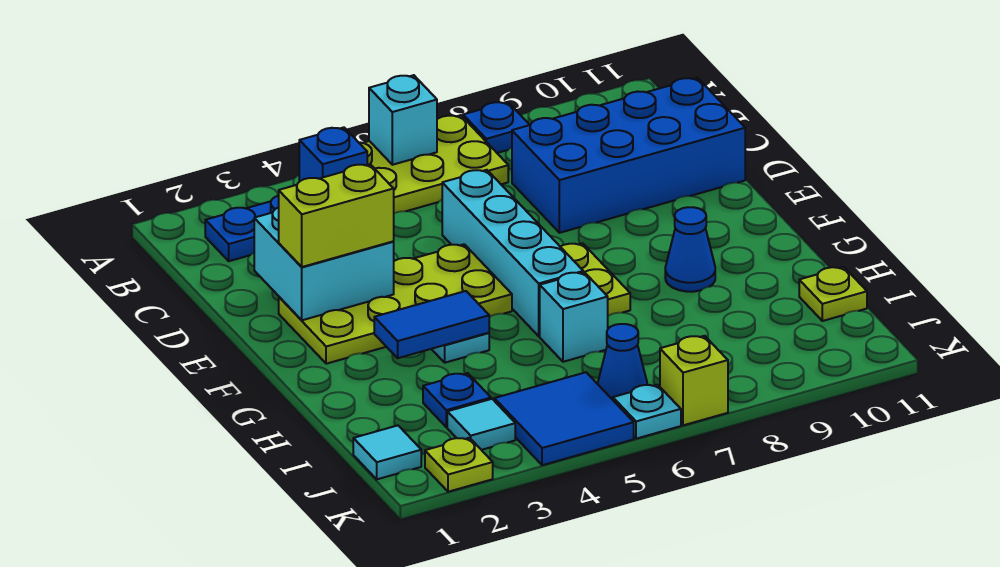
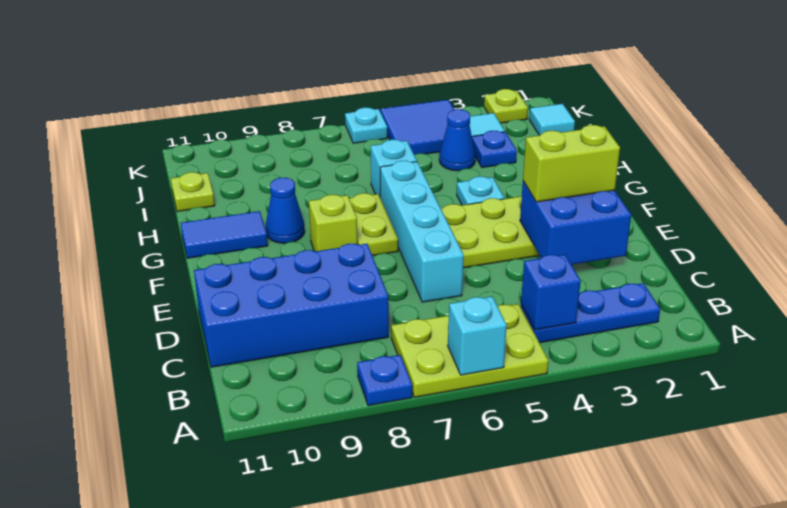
cyan 2x2 brick [254,207,394,320] -> blue 2x2 brick [520,181,631,265]
blue 1x2 tile [374,291,489,358] -> blue 1x2 tile moved to [181,211,268,258]
blue 1x1 cone [598,324,647,400] -> blue 1x1 cone moved to [439,109,476,171]
lime 1x1 brick [660,336,728,425] -> lime 1x1 brick moved to [309,195,357,251]

